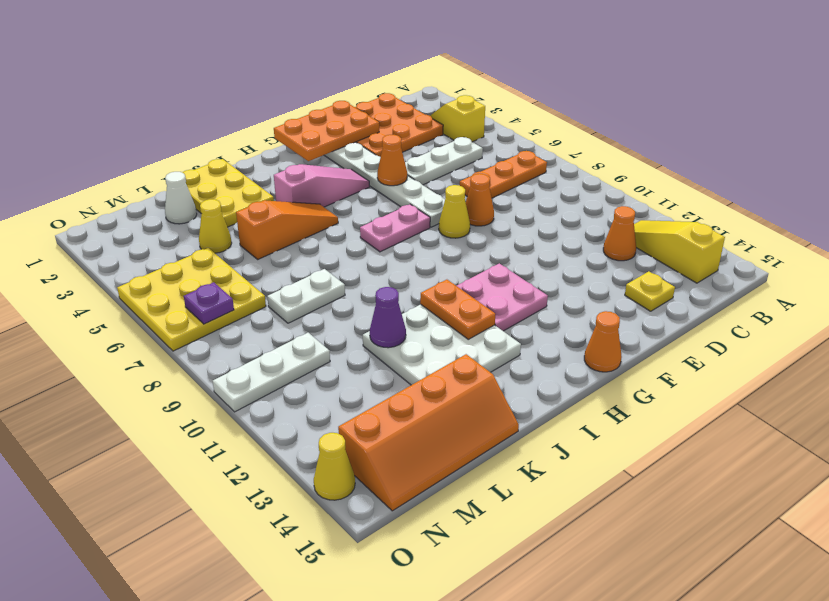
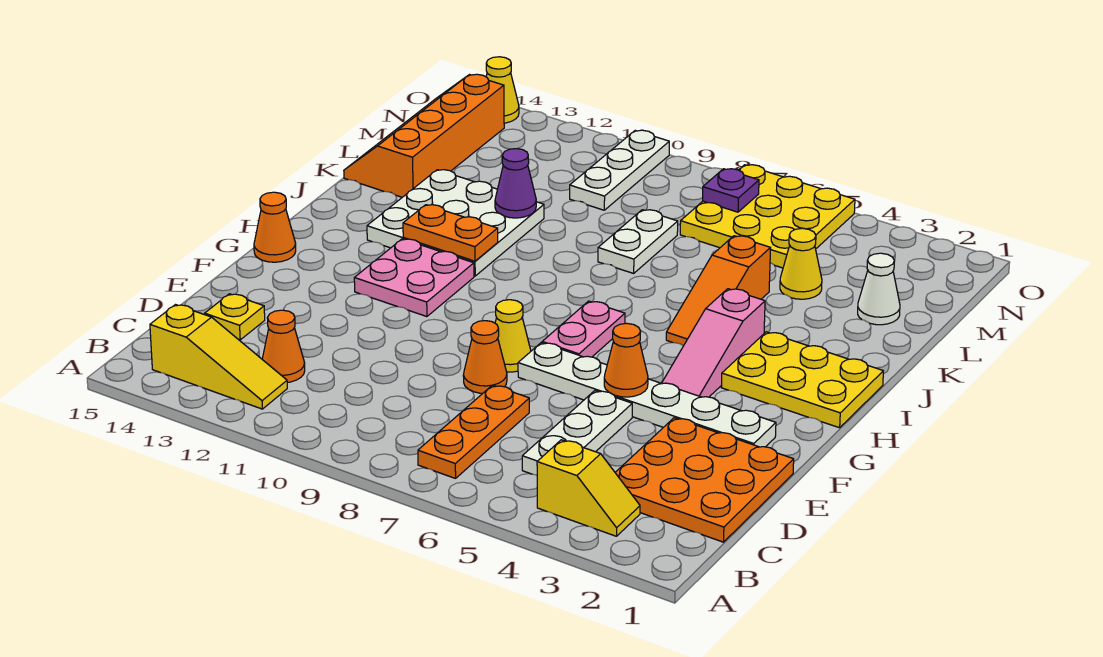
orange 2x3 plate [274,101,379,161] -> none
yellow 2x3 plate [182,159,274,227] -> yellow 2x3 plate moved to [721,332,883,428]

